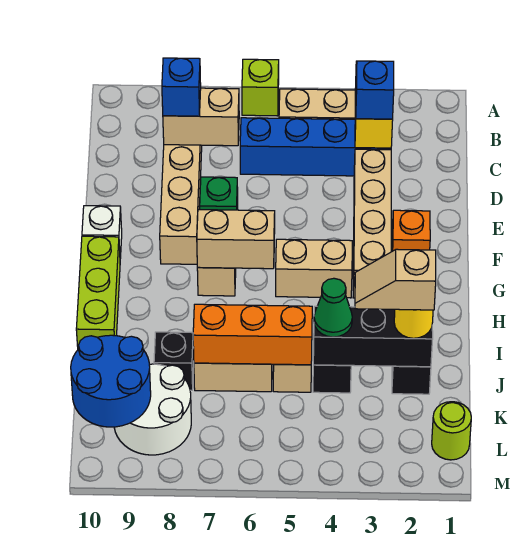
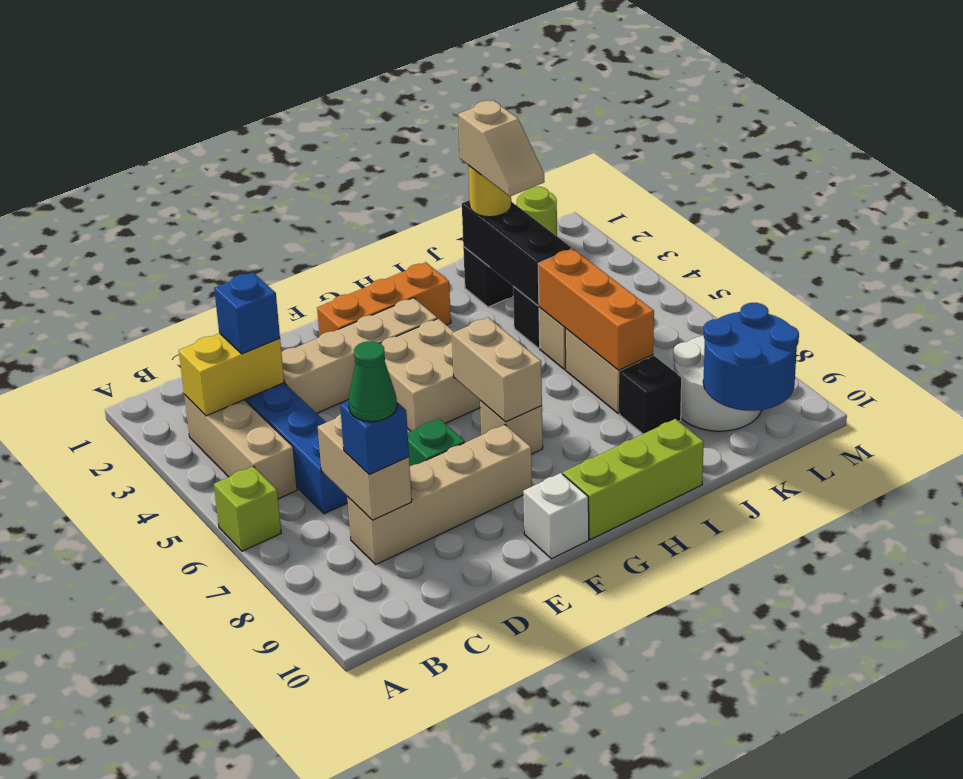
orange 1x1 brick [392,210,430,251] -> orange 1x3 brick [317,262,451,336]
tan 1x2 brick [276,239,352,298] -> tan 2x2 brick [380,319,480,431]
green 1x1 cone [314,278,352,337] -> green 1x1 cone moved to [349,341,397,422]

